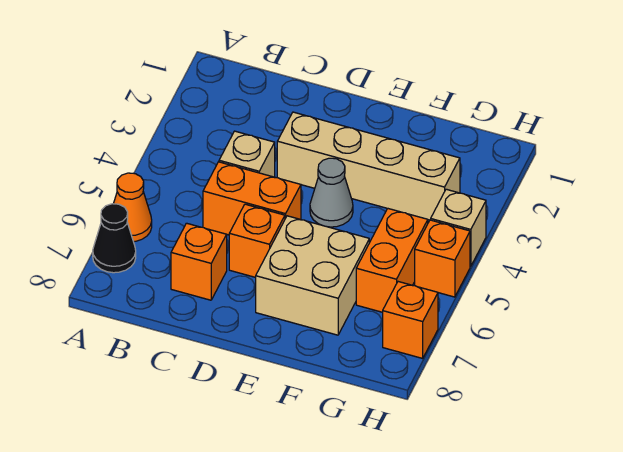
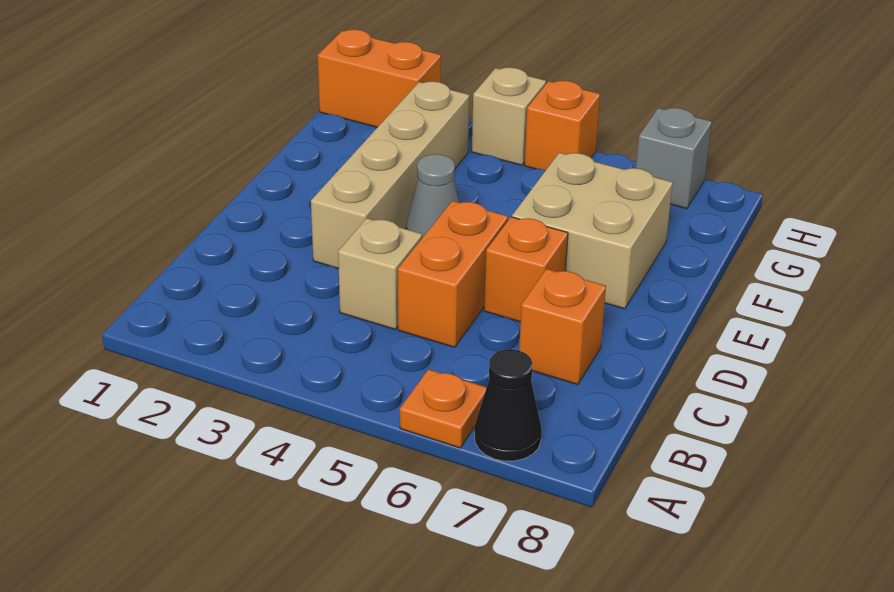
orange 1x1 cone [114,173,152,242] -> orange 1x1 plate [400,369,487,448]
orange 1x2 brick [356,208,428,312] -> orange 1x2 brick moved to [318,30,441,127]
orange 1x1 brick [383,282,438,358] -> grey 1x1 brick [636,108,712,209]

